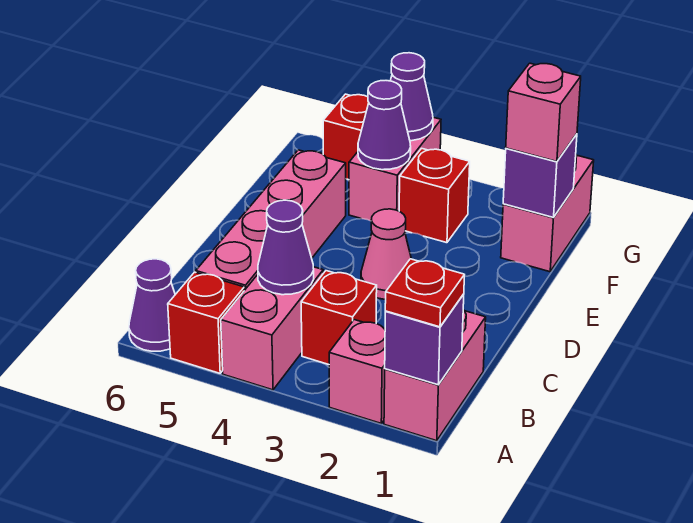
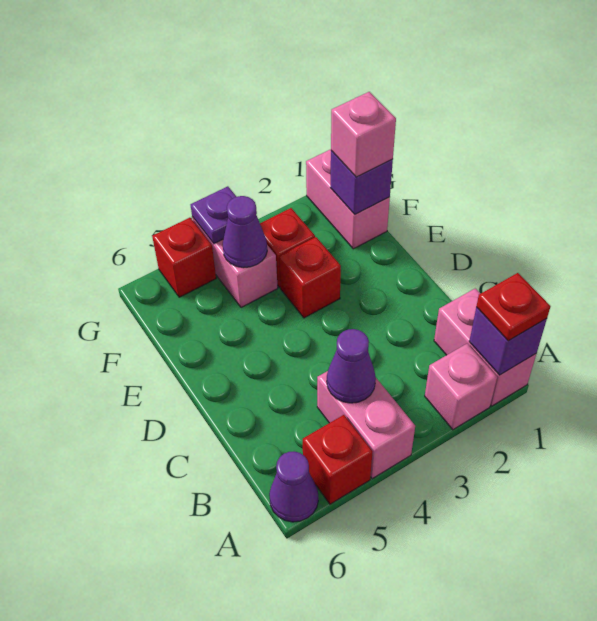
red 1x1 brick [301,271,377,364] -> red 1x1 brick moved to [279,237,341,318]
pink 1x4 brick [196,150,346,290] -> none
pink 1x1 cone [361,209,411,299] -> none
purple 1x1 cone [390,53,433,141] -> purple 1x1 plate [191,186,236,244]

